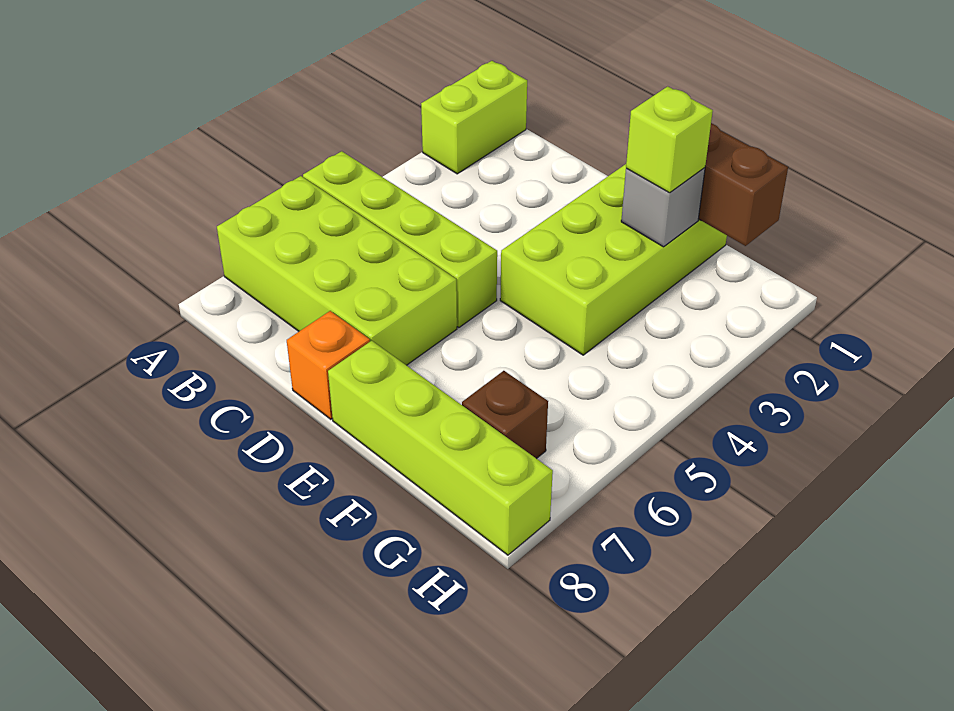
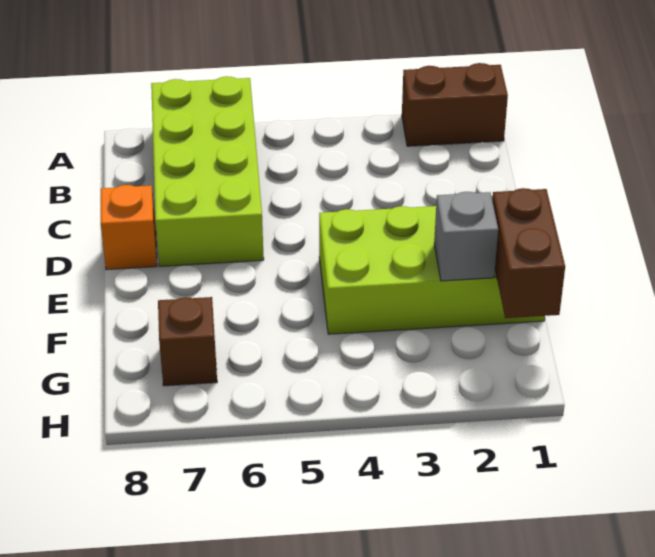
lime 1x2 brick [421,61,527,174] -> brown 1x2 brick [402,63,508,146]
lime 1x4 brick [303,151,497,328] -> none
lime 1x4 brick [328,341,553,555] -> none
lime 1x1 brick [626,86,713,193] -> none

